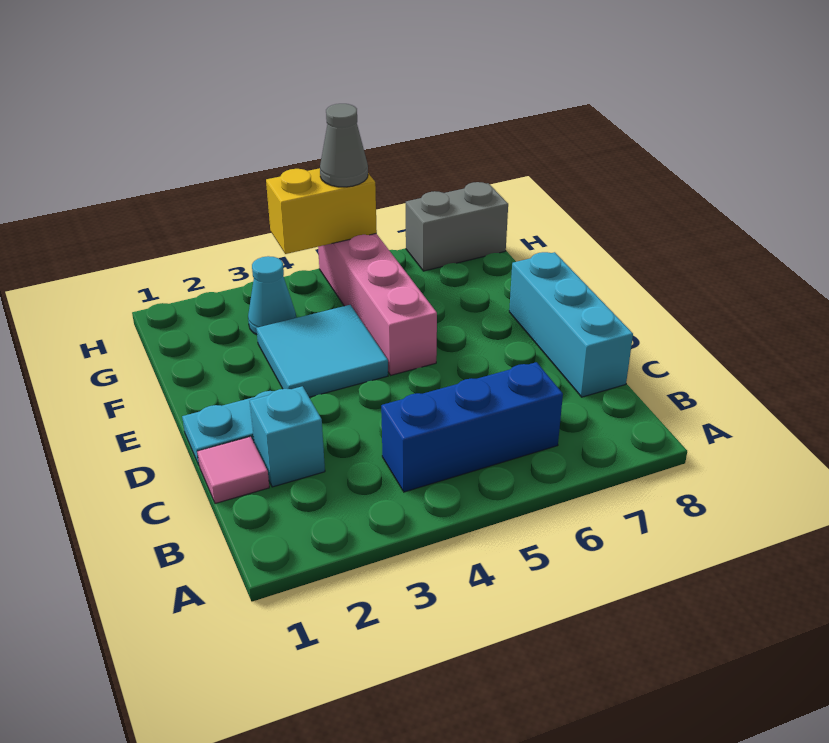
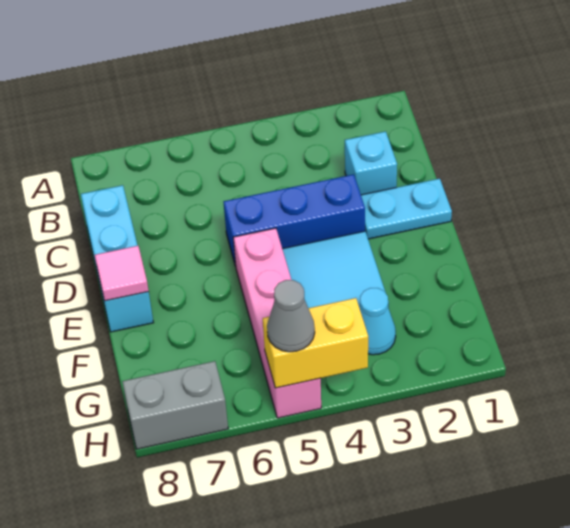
blue 1x3 brick [381,362,563,492] -> blue 1x3 brick moved to [224,174,365,266]
pink 1x1 tile [197,437,269,504] -> pink 1x1 tile moved to [95,246,149,301]

